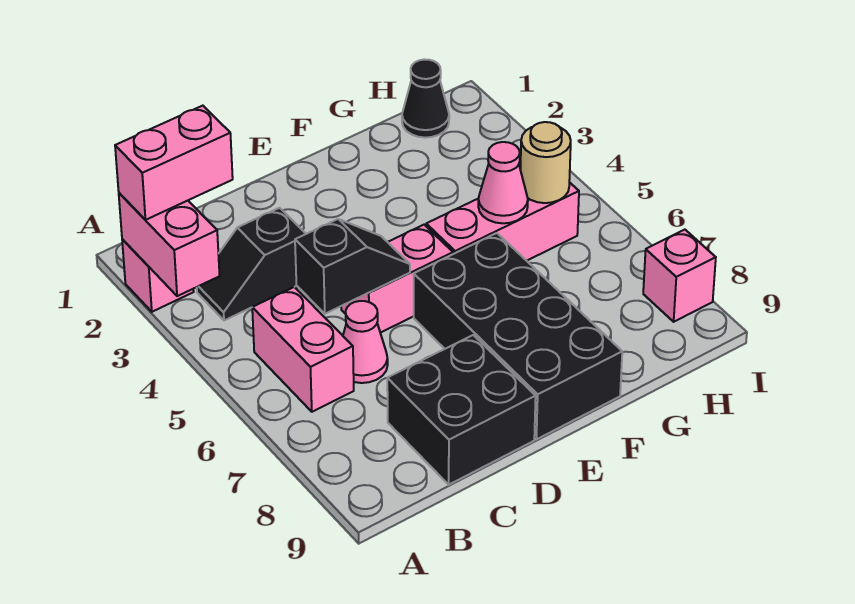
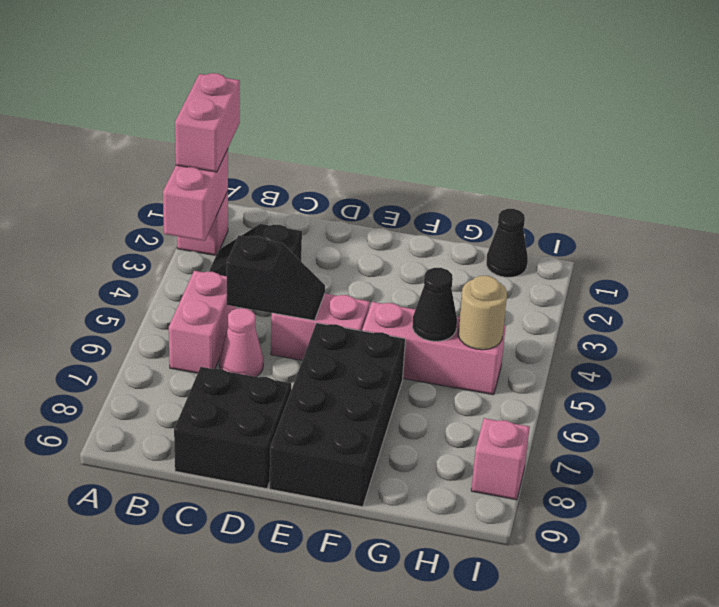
pink 1x2 brick [115,106,233,220] -> pink 1x2 brick turned to [175,73,240,172]
pink 1x1 cone [478,142,528,223] -> black 1x1 cone [412,268,457,341]

